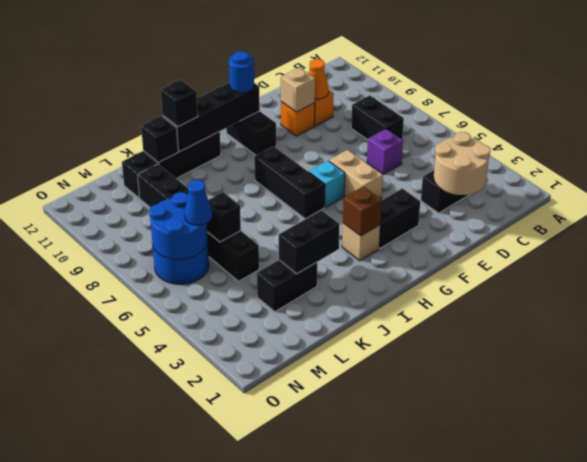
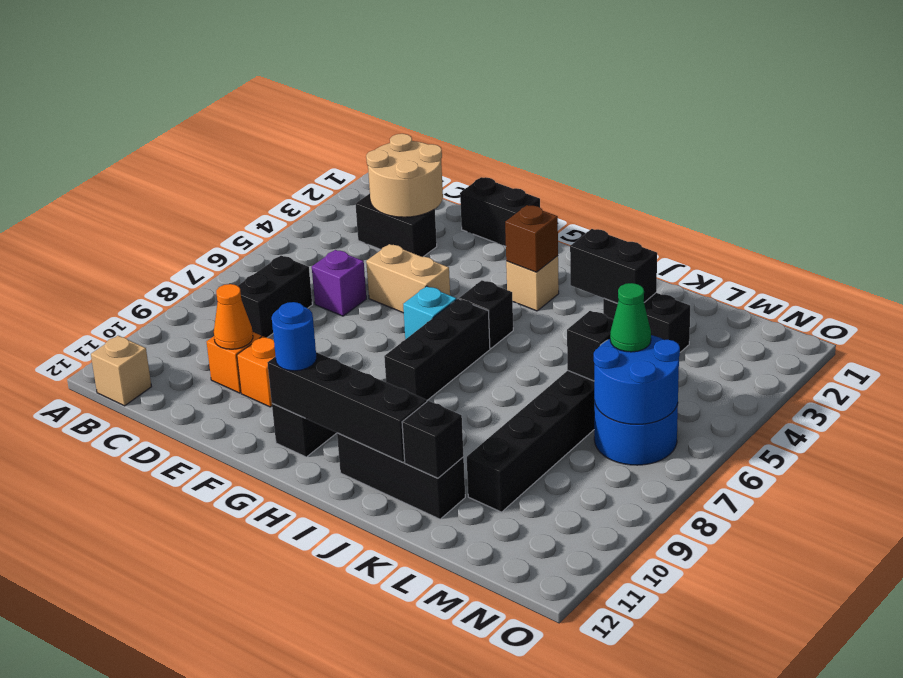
tan 1x1 brick [281,68,315,112] -> tan 1x1 brick moved to [91,336,151,406]
black 1x2 brick [379,188,420,248] -> black 1x2 brick moved to [460,177,540,246]
tan 1x2 brick [329,150,383,199] -> tan 1x2 brick turned to [366,244,450,313]
black 1x4 brick [122,132,221,198] -> black 1x3 brick [337,433,465,519]
black 1x1 brick [161,80,198,127] -> black 1x1 brick moved to [459,280,513,349]
blue 1x1 cone [184,180,212,225] -> green 1x1 cone [610,283,651,352]

